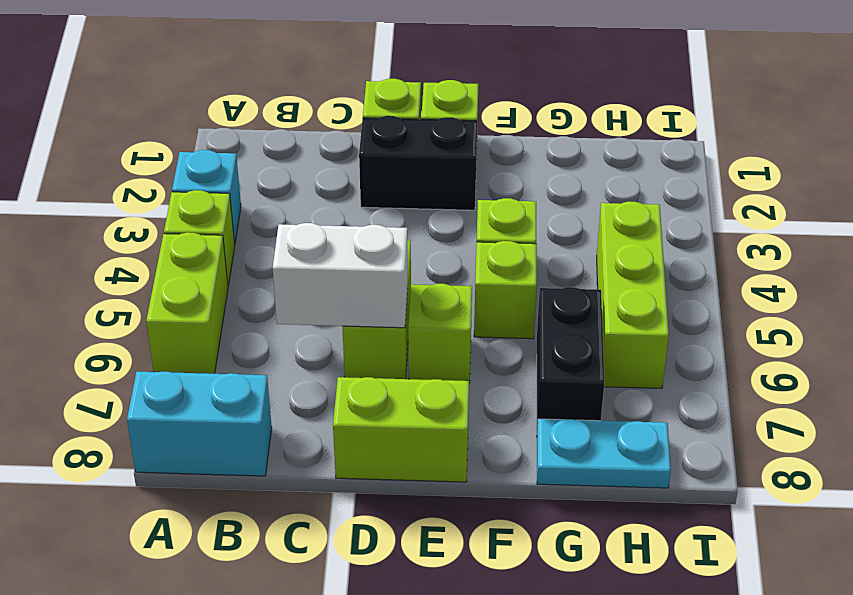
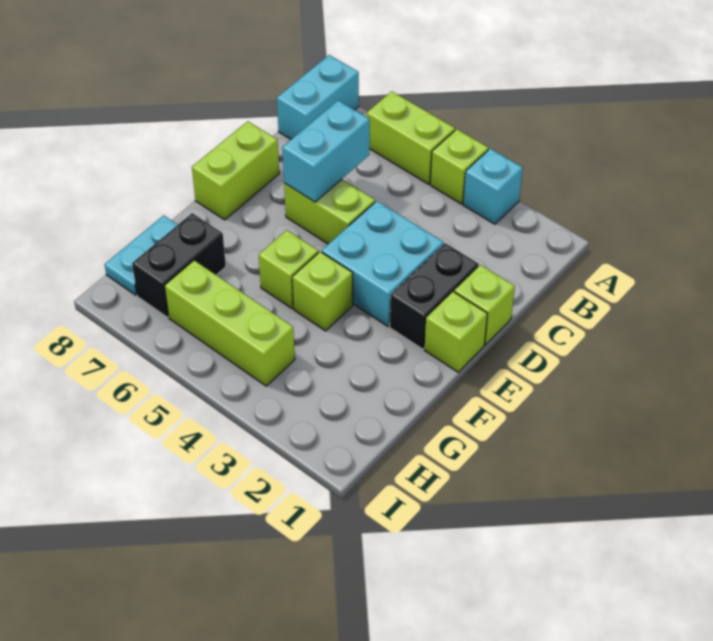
white 1x2 brick [273,223,408,328] -> cyan 1x2 brick [282,100,370,202]
none -> cyan 2x2 brick [322,201,444,326]
lime 1x1 brick [408,284,472,383] -> none
black 1x2 brick [537,287,604,424] -> black 1x2 brick turned to [132,213,226,317]

